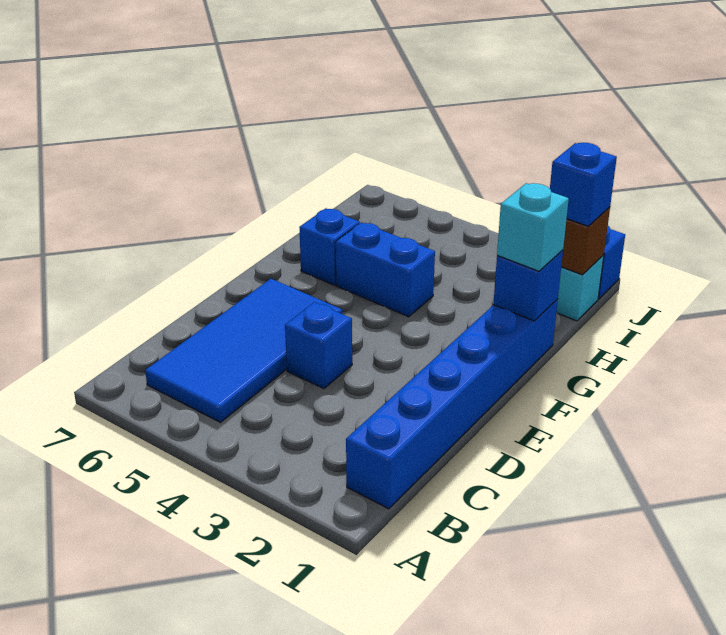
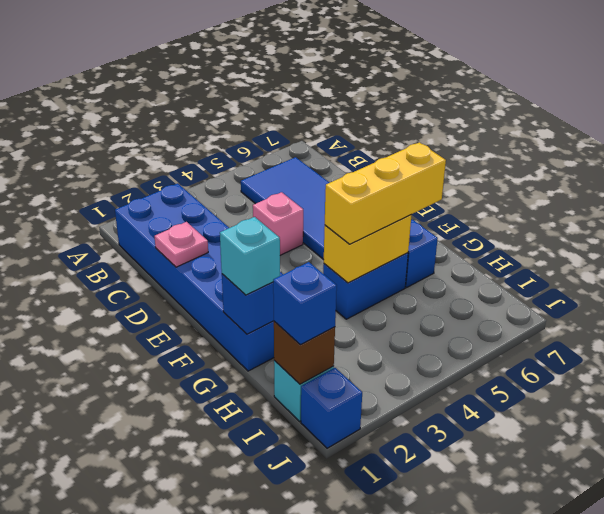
blue 1x6 brick [346,299,558,509] -> blue 2x6 brick [115,183,283,371]
none -> pink 1x1 plate [154,222,208,267]
blue 1x1 brick [285,302,352,389] -> pink 1x1 brick [253,192,303,255]
none -> yellow 1x2 brick [324,215,411,283]
none -> yellow 1x3 brick [325,142,446,244]

